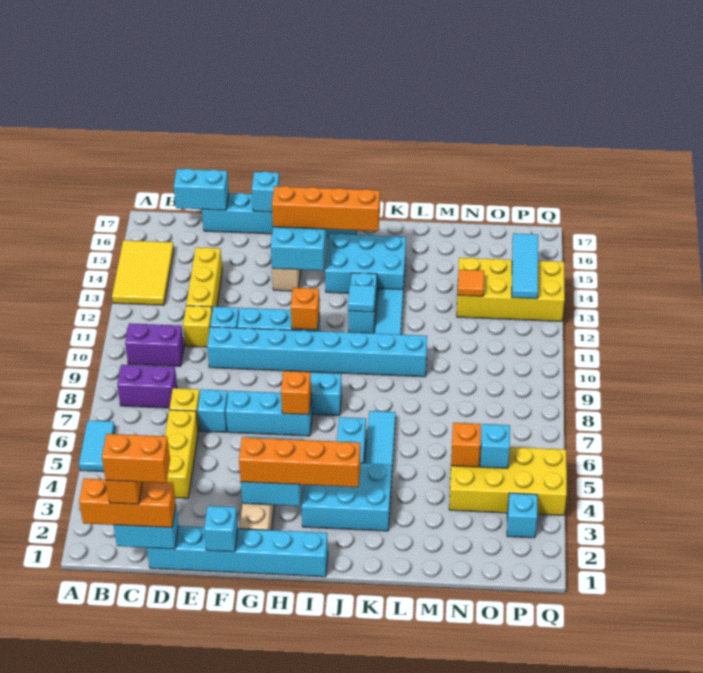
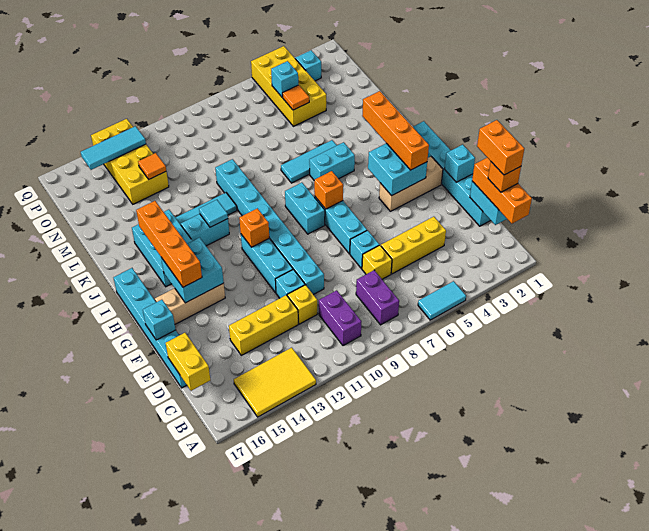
cyan 1x2 brick [174,169,229,210] -> yellow 1x2 brick [166,333,210,391]
cyan 2x3 brick [301,463,392,531] -> none
orange 1x1 brick [451,423,481,467] -> orange 1x1 tile [282,85,309,110]

